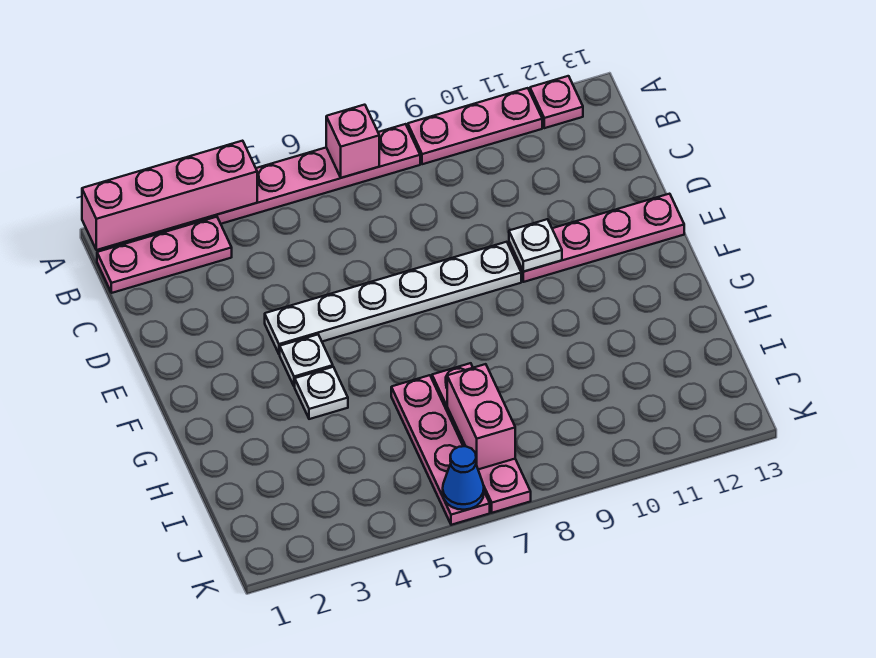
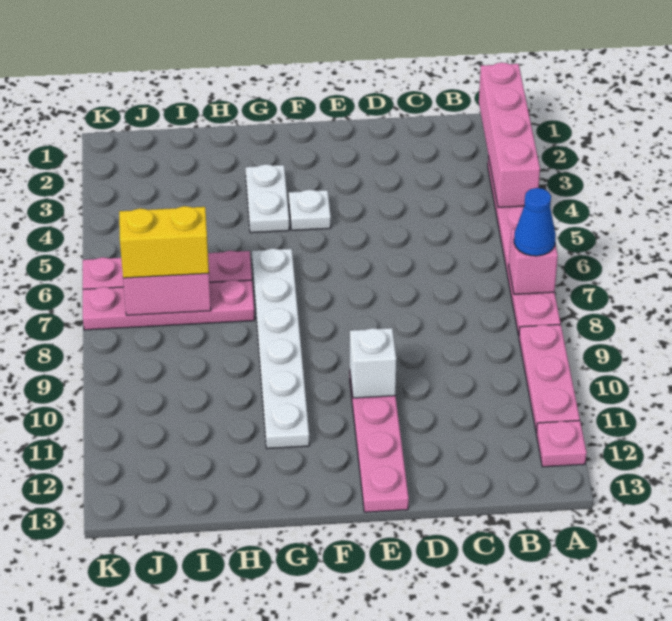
pink 1x3 plate [97,217,232,293] -> none
white 1x6 plate [265,242,521,354] -> white 1x6 plate moved to [252,248,309,449]
white 1x1 plate [509,219,562,272] -> white 1x1 brick [350,328,396,398]
white 1x1 plate [295,367,348,419] -> white 1x2 plate [246,164,289,233]
none -> yellow 1x2 brick [119,206,209,278]
blue 1x1 cone [443,446,484,510] -> blue 1x1 cone moved to [514,188,556,256]

